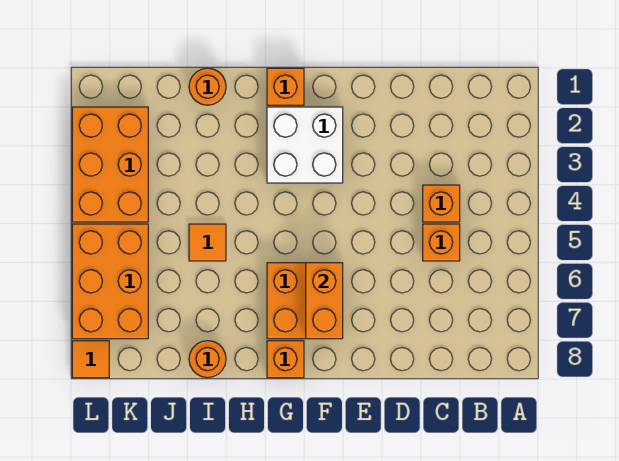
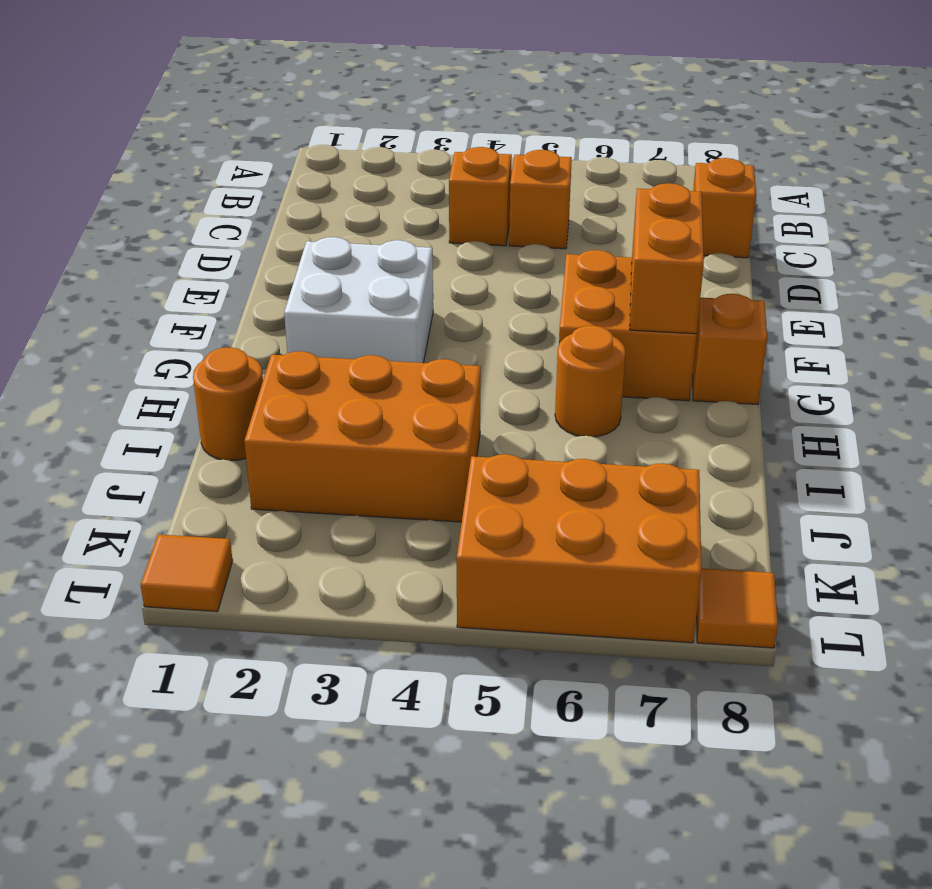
orange 1x2 brick [306,263,343,339] -> orange 1x2 brick turned to [630,183,704,334]
orange 1x1 brick [267,68,304,105] -> orange 1x1 brick moved to [693,158,756,258]
orange 1x1 tile [189,224,226,261] -> orange 1x1 tile moved to [141,534,233,612]
orange 1x1 round brick [189,341,226,378] -> orange 1x1 round brick moved to [555,326,625,437]
orange 2x3 brick [72,107,148,222] -> orange 2x3 brick moved to [244,351,481,522]

